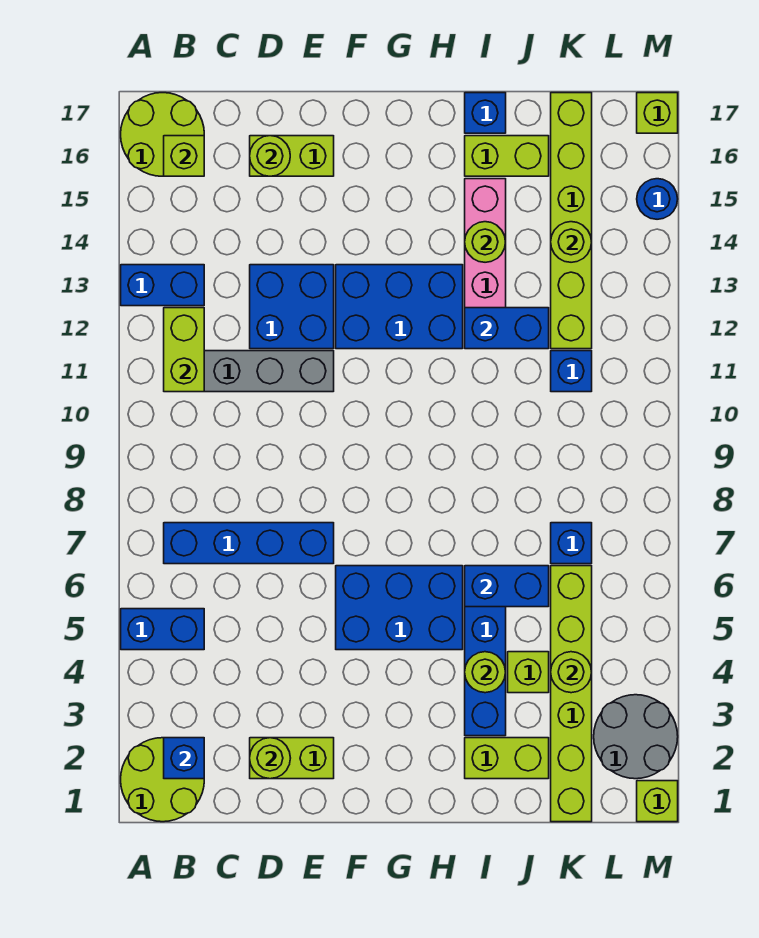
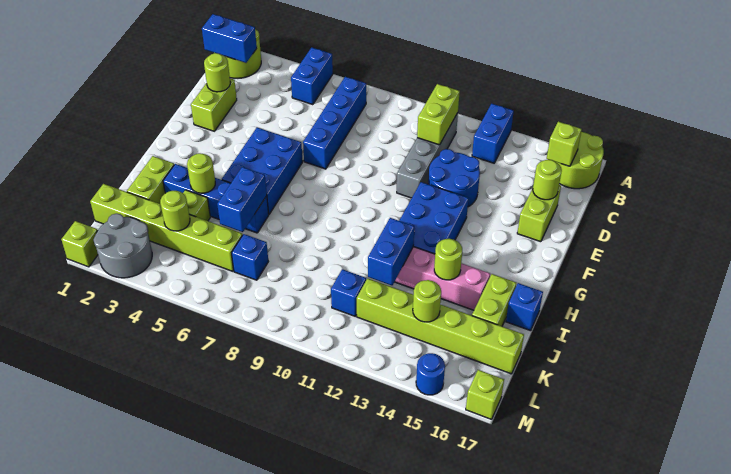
blue 1x1 brick [164,738,204,779] -> blue 1x2 brick [202,14,257,63]
lime 1x2 brick [164,308,204,392] -> lime 1x2 brick turned to [417,84,460,145]
blue 2x2 brick [250,265,334,349] -> blue 2x2 round brick [428,149,480,207]

